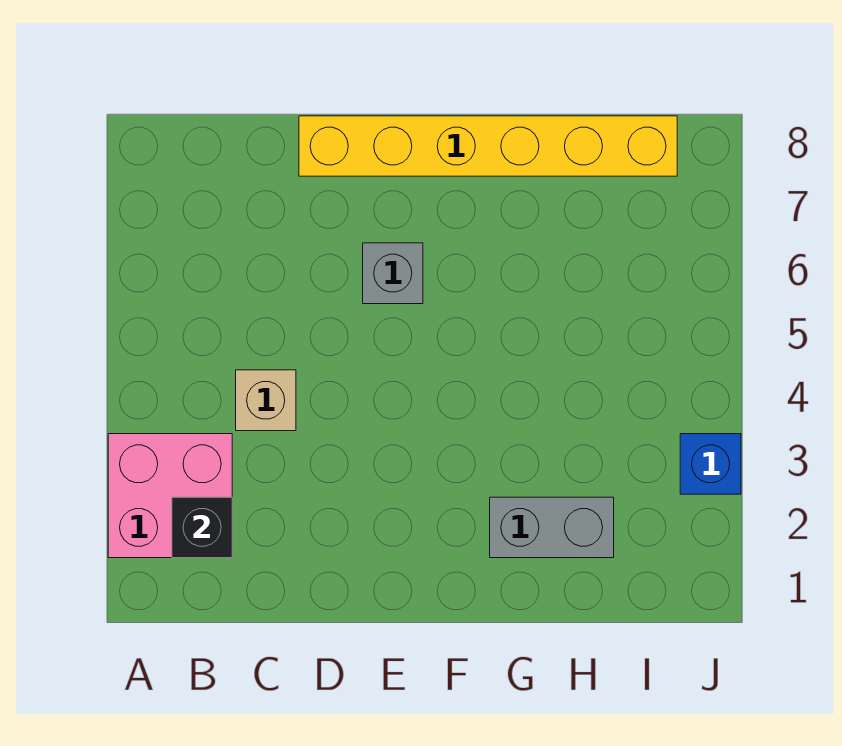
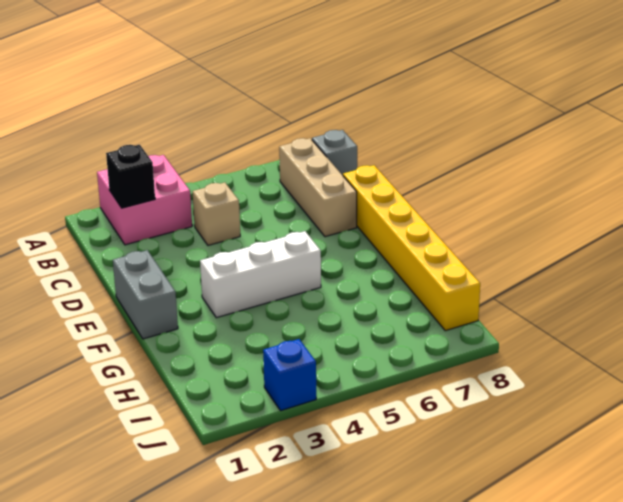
none -> tan 1x3 brick [279,138,357,237]
grey 1x1 brick [363,243,423,304] -> grey 1x1 brick moved to [312,130,357,175]
none -> white 1x3 brick [200,231,321,318]
grey 1x2 brick [490,497,614,558] -> grey 1x2 brick moved to [113,250,178,339]

